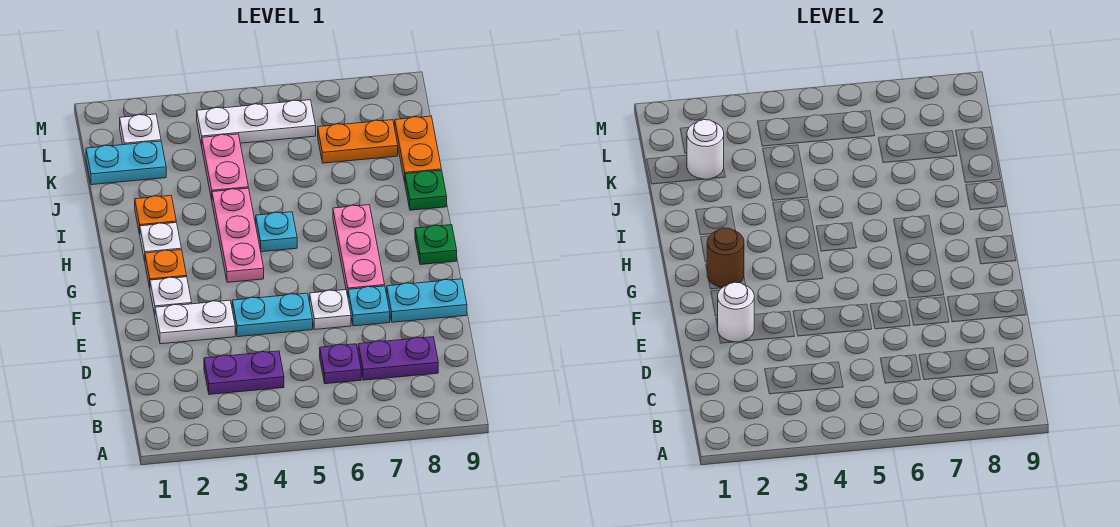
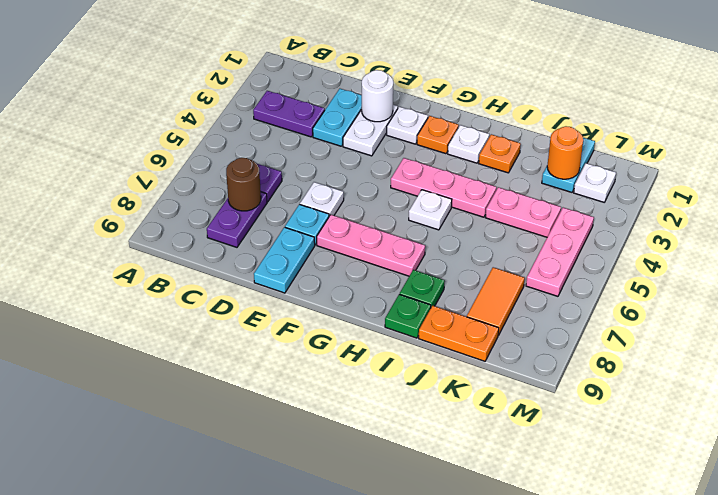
purple 1x2 plate [204,351,284,394] -> purple 1x2 plate turned to [253,91,325,137]
cyan 1x2 plate [232,293,313,337] -> cyan 1x2 plate moved to [313,89,362,146]
brown 1x1 round brick [707,228,744,288] -> brown 1x1 round brick moved to [226,158,261,211]
green 1x1 plate [415,225,457,265] -> green 1x1 plate moved to [400,270,445,307]
cyan 1x1 plate [256,212,297,252] -> white 1x1 plate [409,190,452,230]
white 1x1 round brick [687,120,724,179] -> orange 1x1 round brick [547,126,583,179]
orange 1x2 plate [318,120,398,163] -> orange 1x2 tile [467,267,525,335]
white 1x3 plate [197,100,316,146] -> pink 1x3 plate [526,208,594,296]

